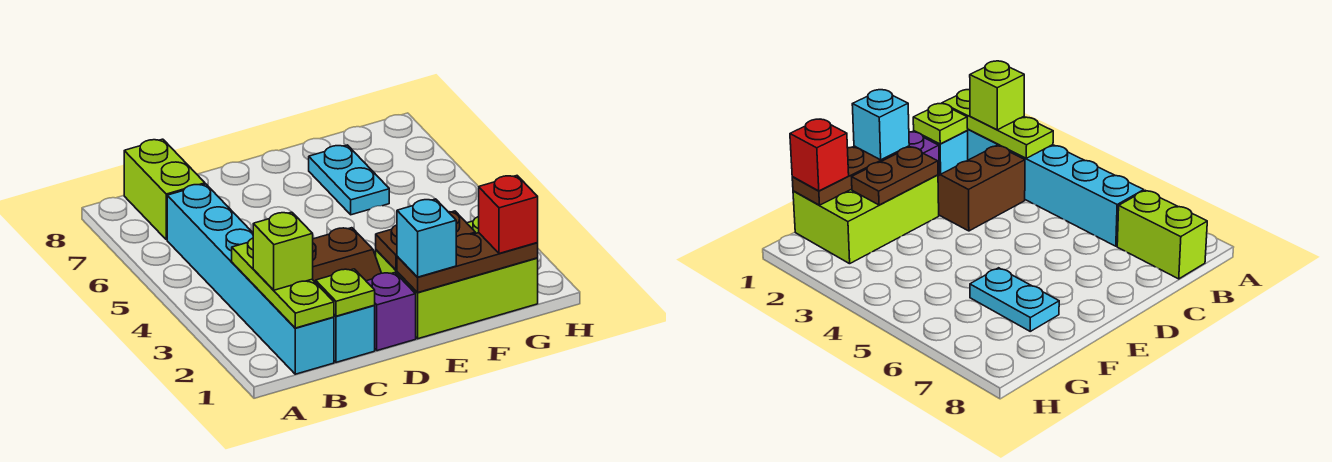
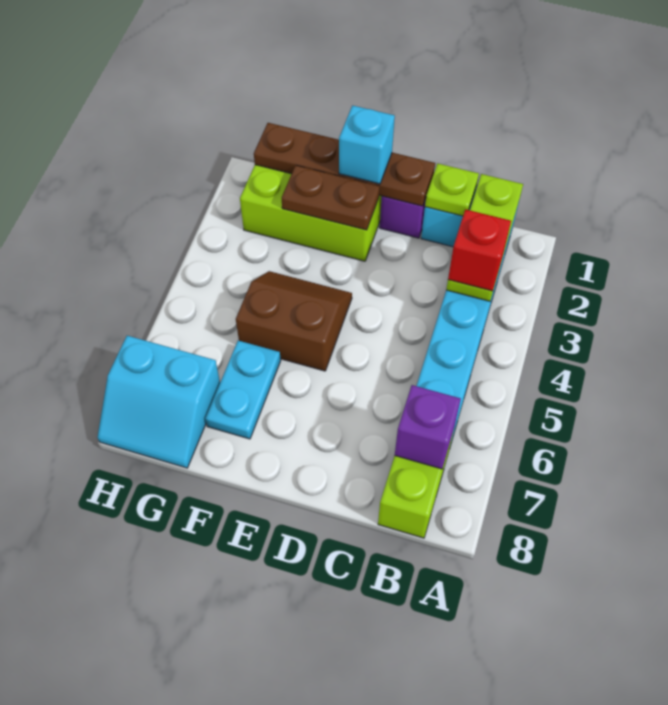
lime 1x1 brick [253,212,313,290] -> none
none -> purple 1x1 brick [395,385,461,469]
brown 2x2 slope [312,228,381,283] -> brown 2x2 slope moved to [236,271,352,371]
brown 1x3 plate [397,233,538,293] -> brown 1x4 plate [254,123,435,206]
red 1x1 brick [479,176,538,254] -> red 1x1 brick moved to [448,209,511,291]
none -> cyan 2x2 slope [98,336,220,468]

